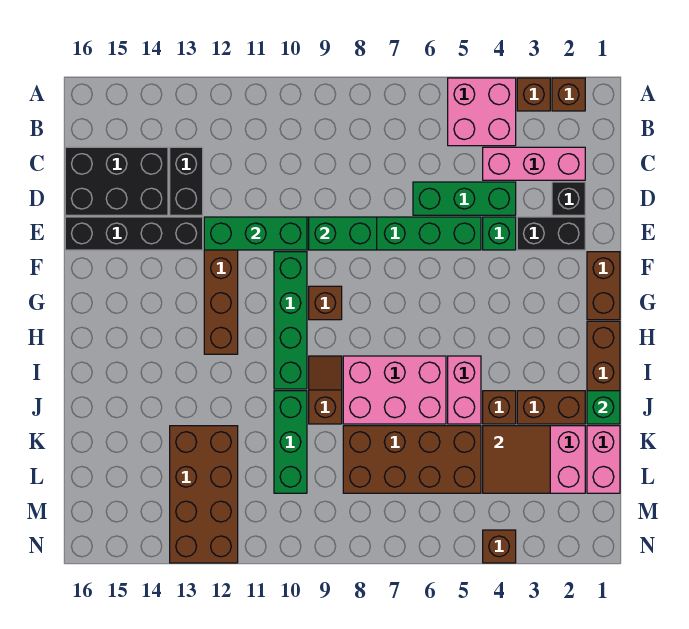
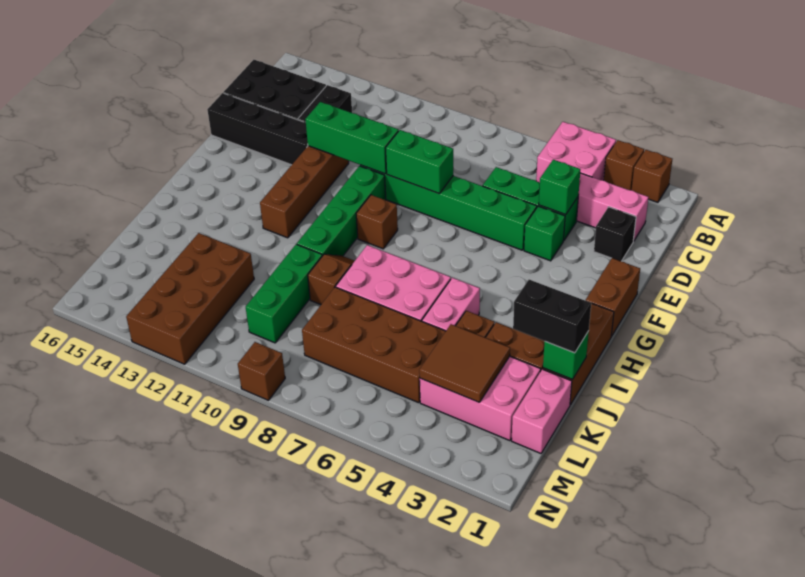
none -> green 1x1 brick [539,160,580,215]
black 1x2 brick [517,217,585,250] -> black 1x2 brick moved to [513,280,591,353]
brown 1x1 brick [483,530,516,563] -> brown 1x1 brick moved to [238,342,285,400]

